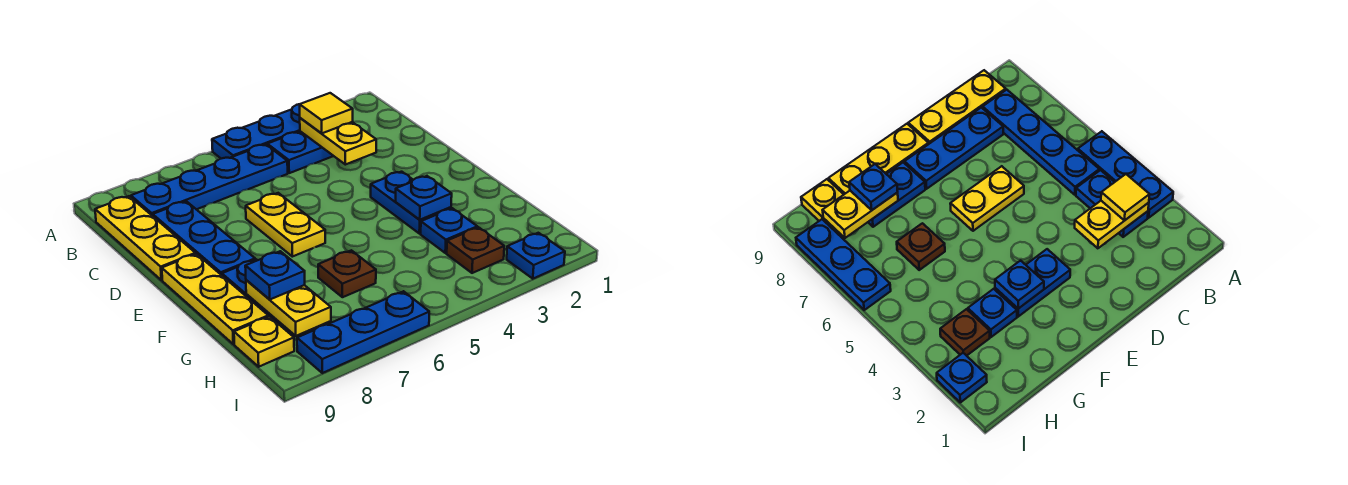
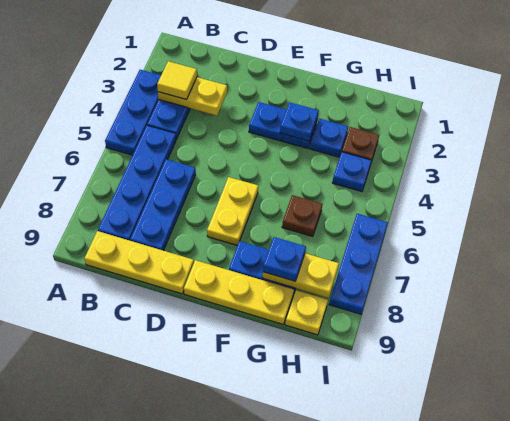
blue 1x3 plate [153,201,255,275] -> blue 1x3 plate turned to [130,159,196,251]
yellow 1x2 plate [246,193,325,257] -> yellow 1x2 plate turned to [207,177,258,245]
blue 1x1 plate [507,233,565,279] -> blue 1x1 plate moved to [332,152,372,191]

